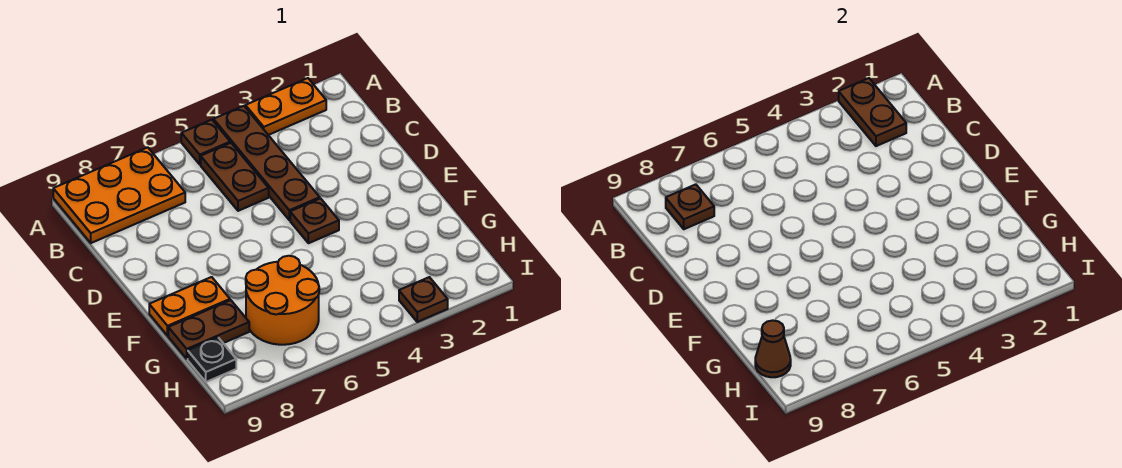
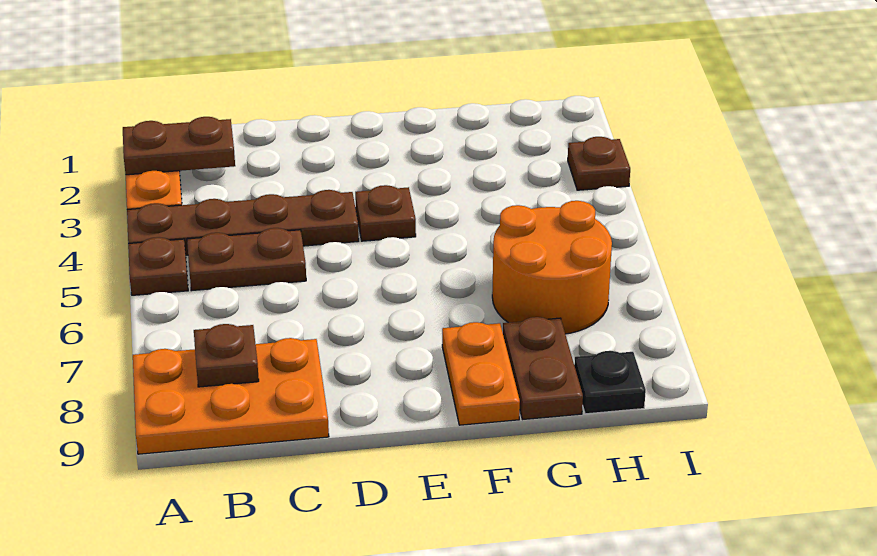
orange 2x3 plate [53,147,185,243] -> orange 2x3 plate turned to [133,338,329,454]
brown 1x1 cone [755,320,791,377] -> none

